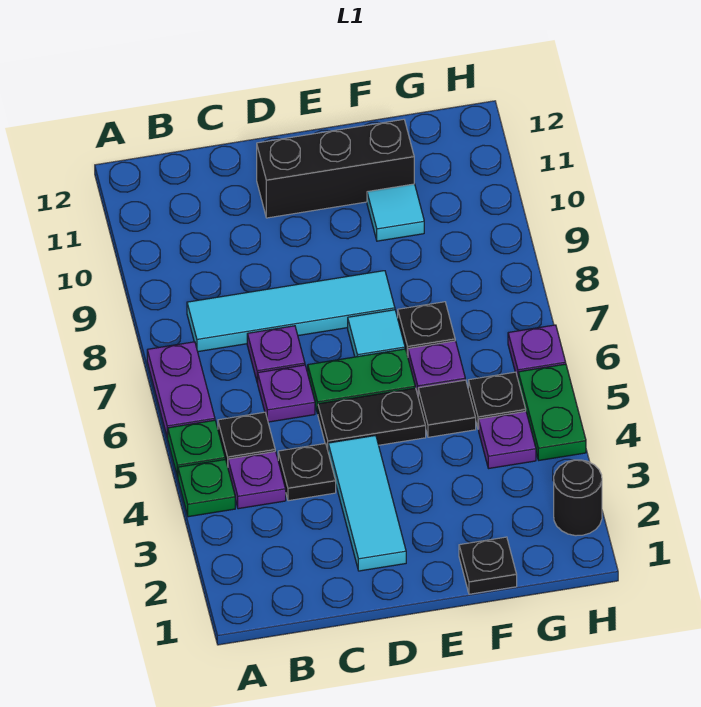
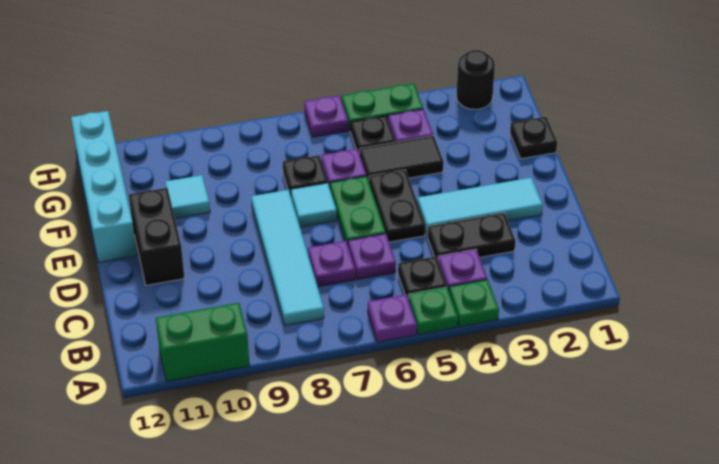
purple 1x2 plate [147,342,215,438] -> purple 1x1 plate [368,294,417,342]
none -> green 1x2 brick [156,303,249,381]
black 1x1 plate [278,443,336,501] -> black 1x2 plate [427,213,516,259]
black 1x3 brick [257,119,414,218] -> black 1x2 brick [129,188,184,285]
none -> cyan 1x4 brick [71,111,137,262]
black 1x1 tile [418,380,476,437] -> black 1x2 tile [360,136,444,181]

